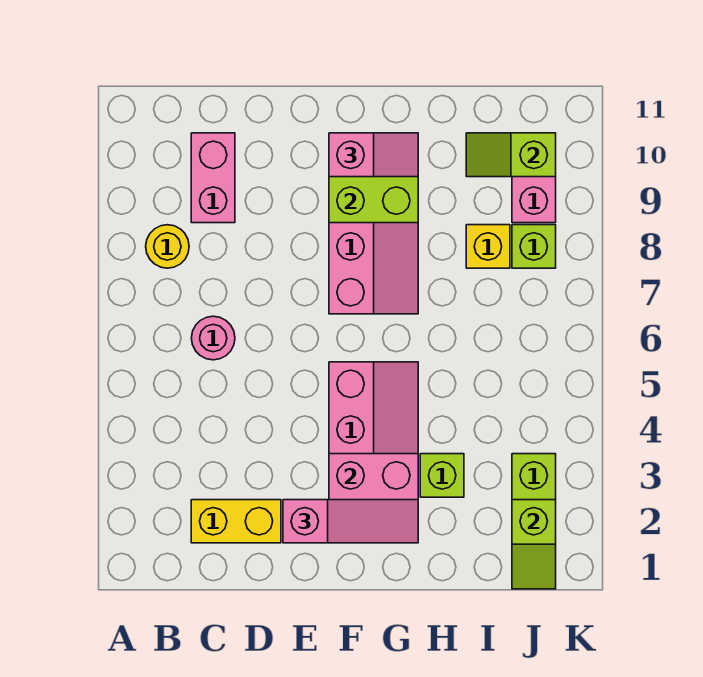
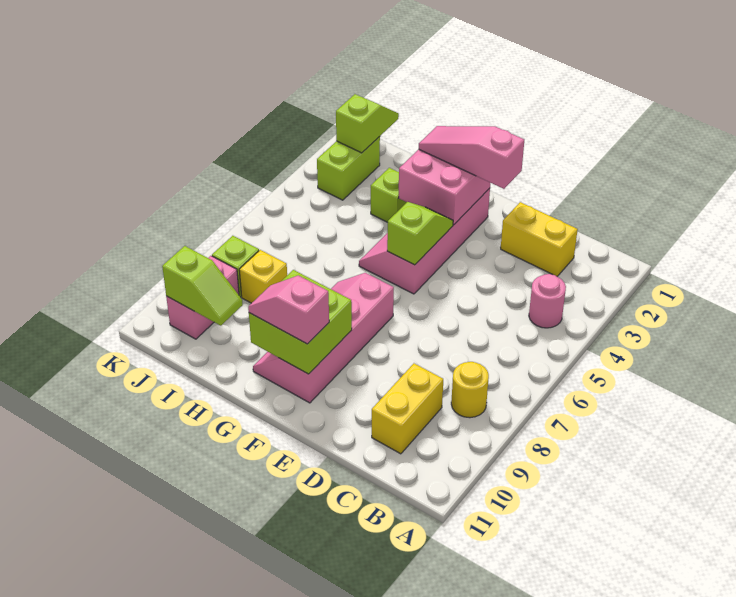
pink 1x1 round brick [192,316,235,360] -> pink 1x1 round brick moved to [529,274,566,328]
pink 1x2 brick [191,133,235,223] -> yellow 1x2 brick [372,363,443,454]
none -> lime 1x2 slope [387,202,453,265]

